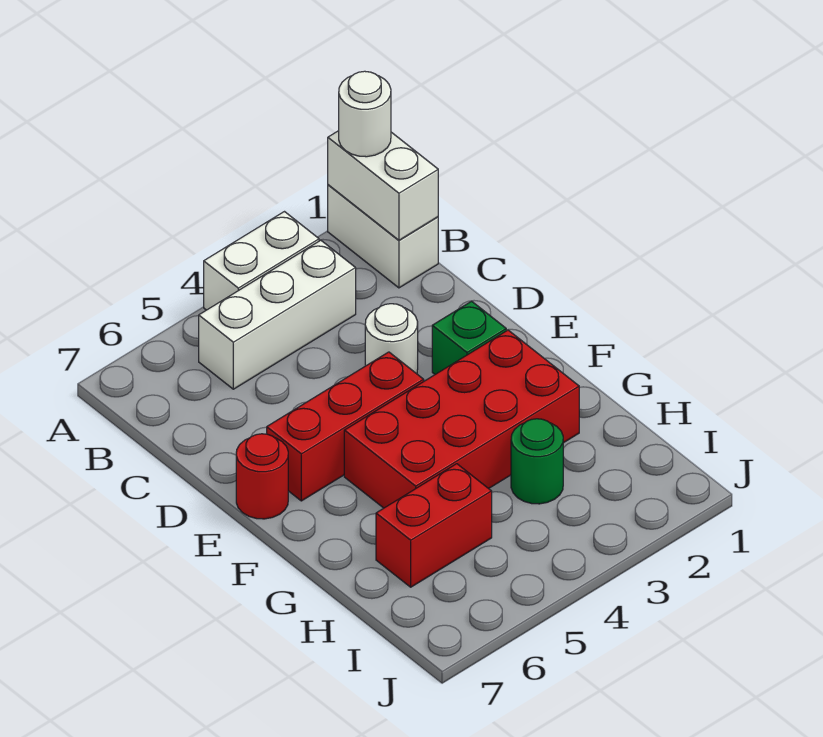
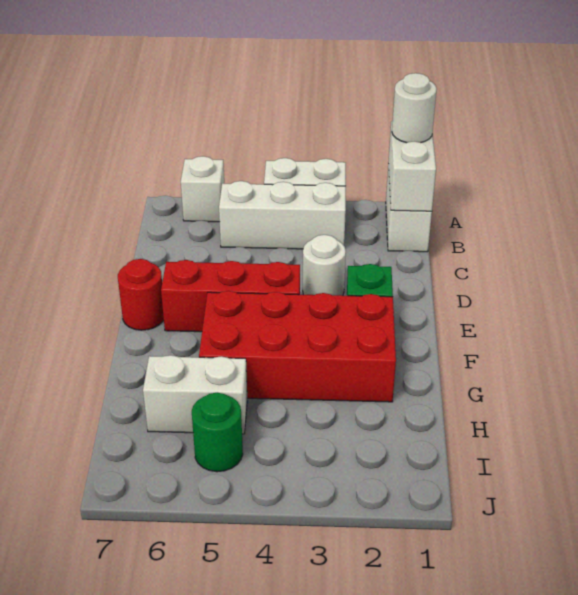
none -> white 1x1 brick [181,156,224,222]
green 1x1 round brick [511,419,563,504] -> green 1x1 round brick moved to [192,393,243,472]
red 1x2 brick [376,464,492,587] -> white 1x2 brick [143,355,247,434]

